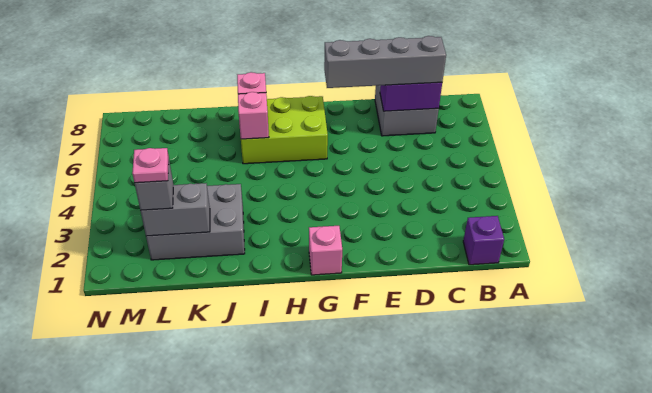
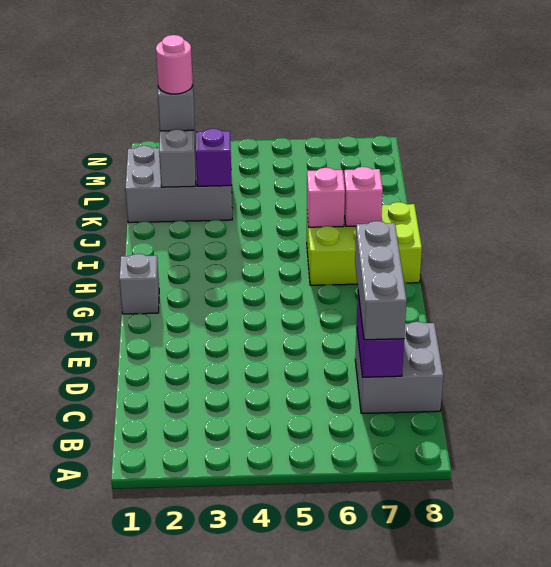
purple 1x1 brick [463,216,504,265] -> purple 1x1 brick moved to [196,128,232,186]
grey 1x4 brick [324,36,446,88] -> grey 1x3 brick [355,221,407,340]
pink 1x1 brick [309,226,342,275] -> grey 1x1 brick [119,254,159,314]
lime 2x3 brick [241,96,328,164] -> lime 2x3 brick turned to [307,202,422,285]
grey 2x3 brick [146,184,245,260] -> grey 2x3 brick turned to [125,146,232,223]
pink 1x1 plate [132,148,169,183] -> pink 1x1 round brick [156,35,193,94]

